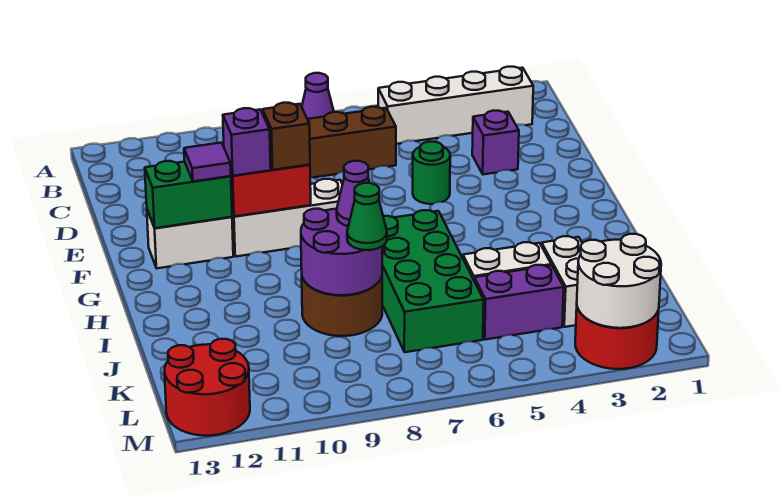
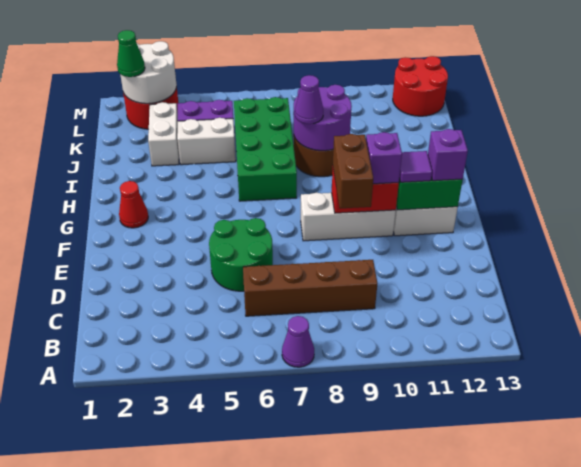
white 1x4 brick [378,67,533,144] -> none
purple 1x1 brick [472,111,519,174] -> purple 1x1 brick moved to [428,129,468,181]
green 1x1 round brick [413,142,450,204] -> green 2x2 round brick [209,218,273,291]
brown 1x1 brick [263,103,310,170] -> brown 1x2 brick [333,134,373,208]
none -> red 1x1 cone [119,181,148,228]
green 1x1 cone [347,183,387,250] -> green 1x1 cone moved to [117,30,145,77]

